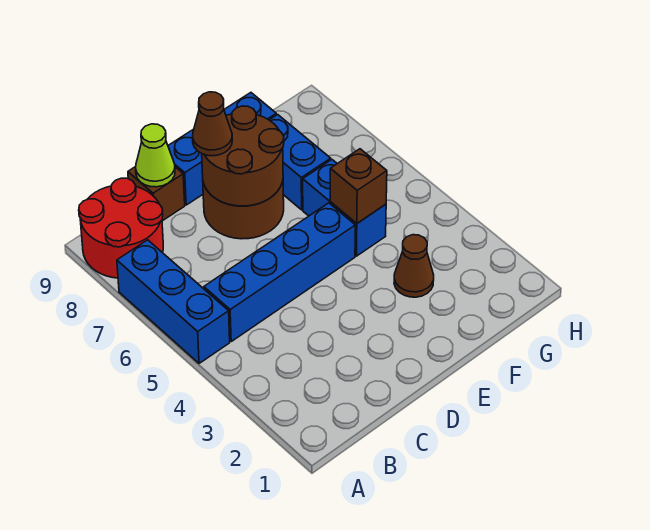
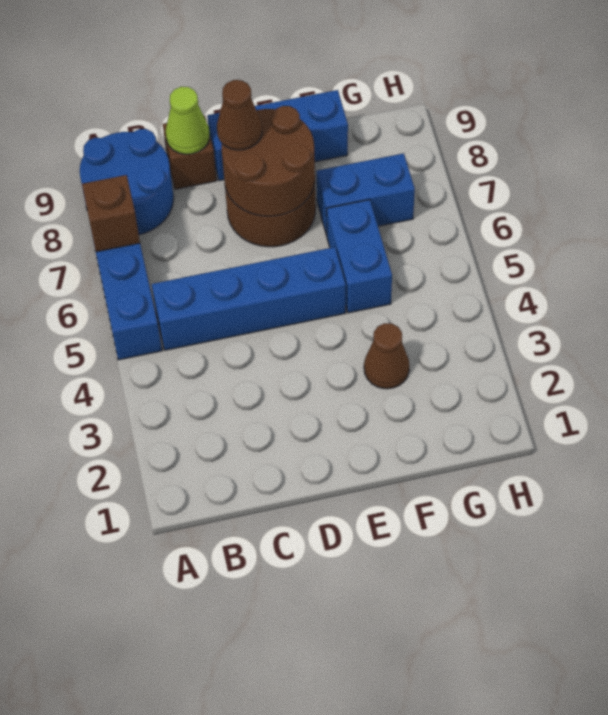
red 2x2 round brick [79,178,163,278] -> blue 2x2 round brick [80,129,174,235]
brown 1x1 brick [330,149,387,223] -> brown 1x1 brick moved to [82,175,140,252]
blue 1x2 brick [270,114,331,210] -> blue 1x2 brick turned to [316,153,415,236]

